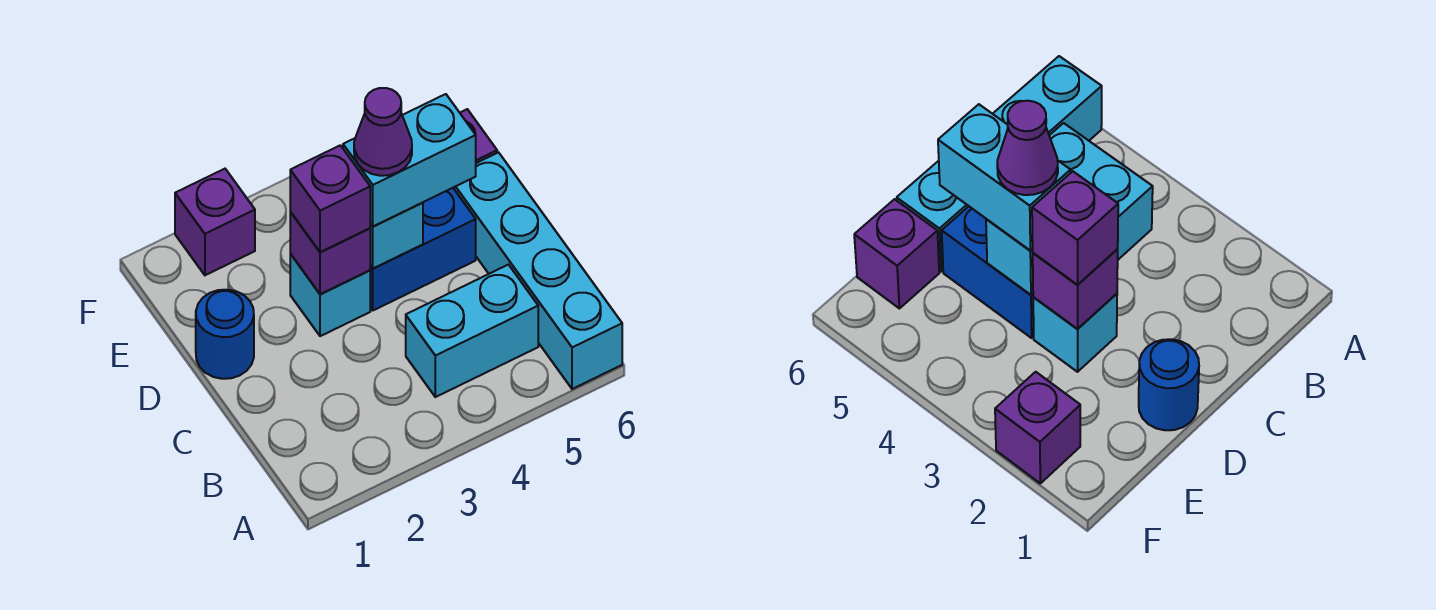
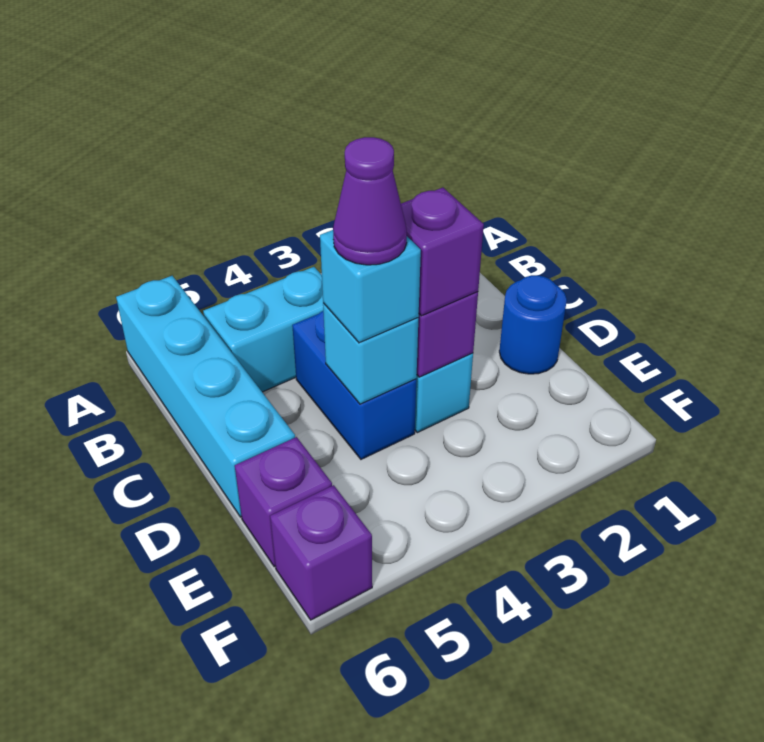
blue 1x2 brick [370,188,476,310] -> blue 1x2 brick turned to [292,311,416,459]
cyan 1x2 brick [343,94,476,227] -> cyan 1x1 brick [320,230,421,343]
purple 1x1 brick [175,169,255,275] -> purple 1x1 brick moved to [270,485,372,620]

